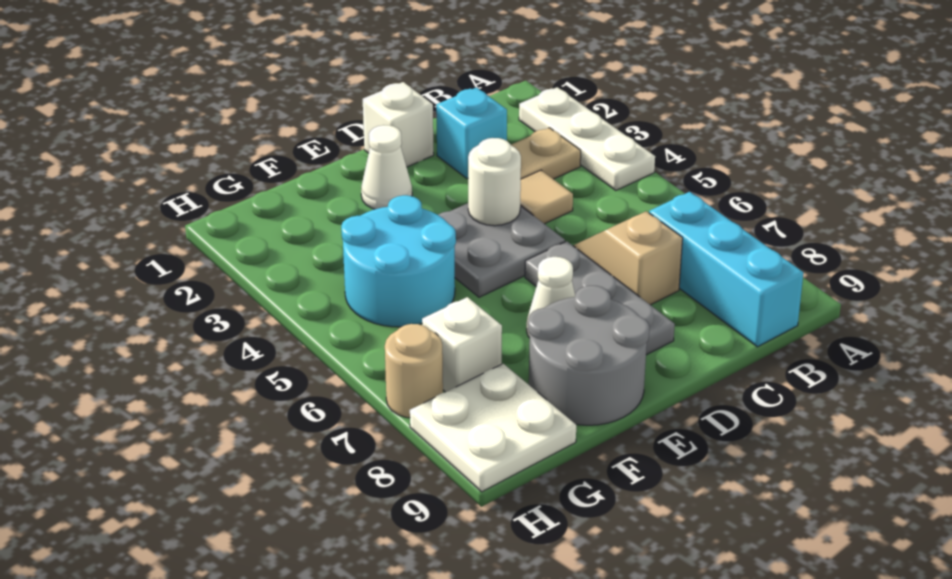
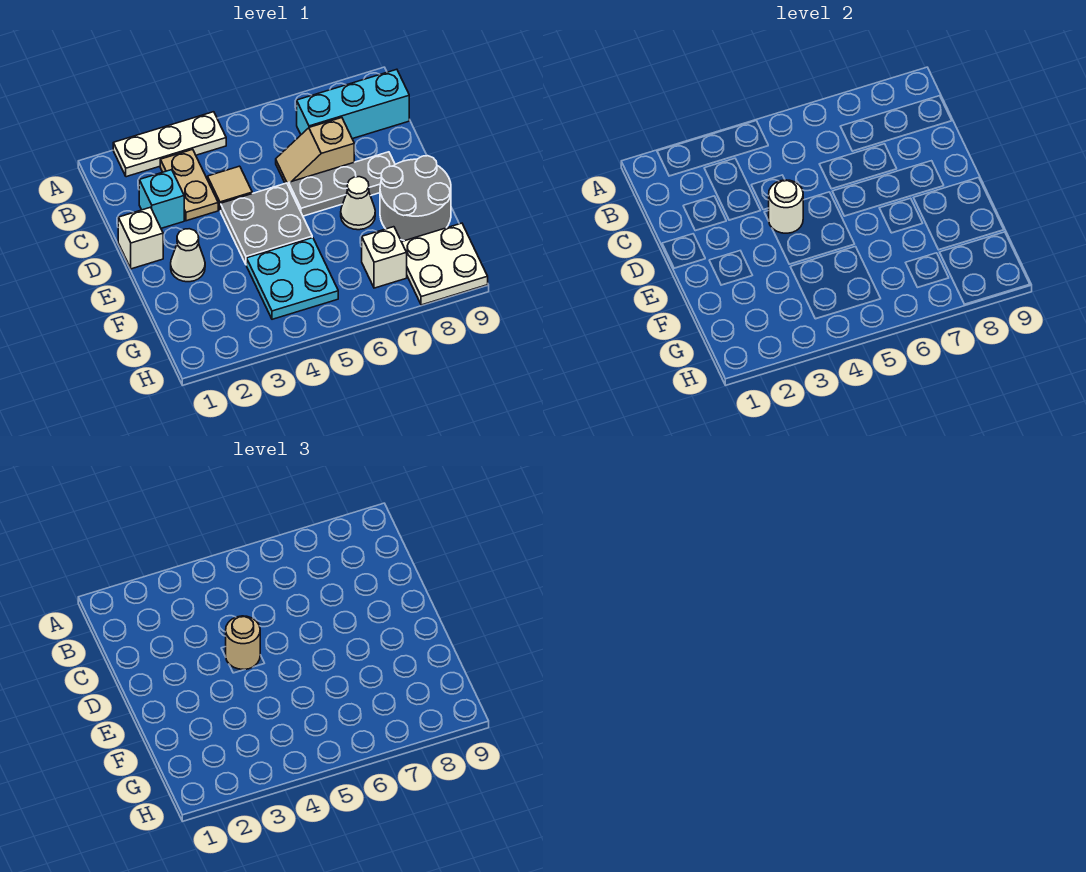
cyan 2x2 round brick [341,195,456,327] -> cyan 2x2 plate [247,238,338,319]
tan 1x1 round brick [385,324,443,418] -> tan 1x1 round brick moved to [225,616,260,669]

